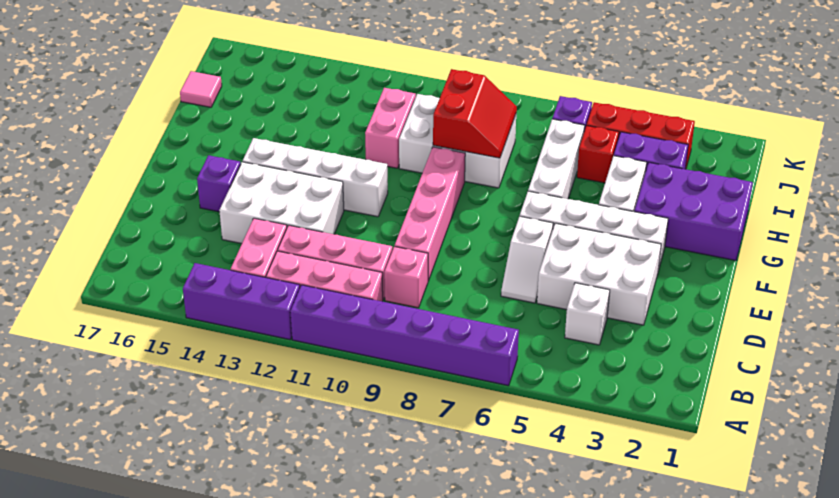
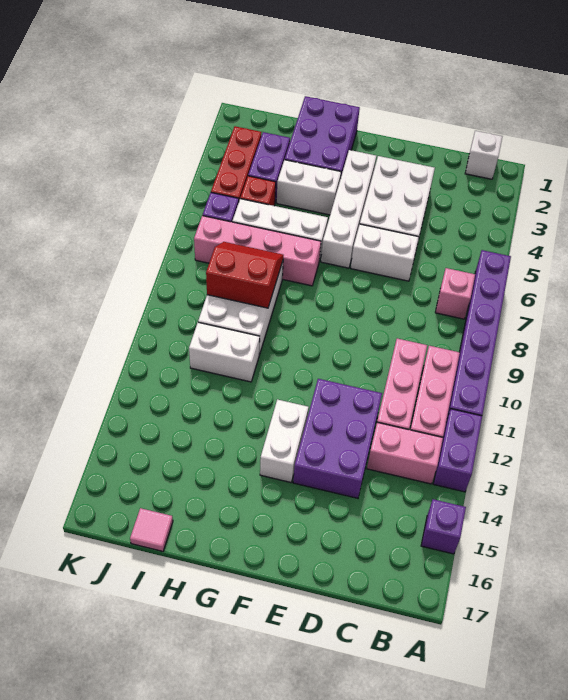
purple 1x3 brick [183,263,300,340] -> purple 1x2 brick [434,409,482,492]
white 1x1 brick [565,283,610,345] -> white 1x1 brick moved to [465,131,503,179]
pink 1x1 brick [384,246,428,308] -> pink 1x1 brick moved to [435,268,475,319]
white 1x2 slope [501,216,553,303] -> white 1x2 brick [351,224,419,281]
pink 1x4 brick [395,147,465,281] -> pink 1x4 brick moved to [194,216,321,286]
white 2x3 brick [219,162,344,244] -> purple 2x3 brick [293,379,382,498]
purple 1x1 brick [197,155,241,212] -> purple 1x1 brick moved to [421,499,466,554]
white 1x4 brick [243,138,388,217] -> white 1x2 brick [260,399,309,482]
pink 1x2 brick [365,88,416,168] -> white 1x2 brick [189,322,260,382]

